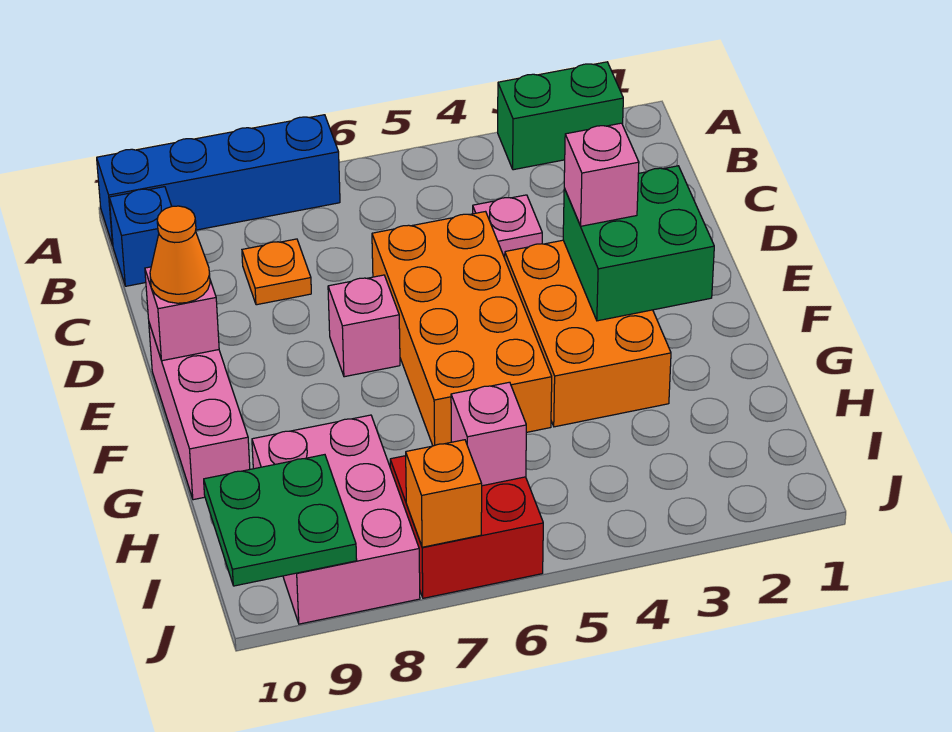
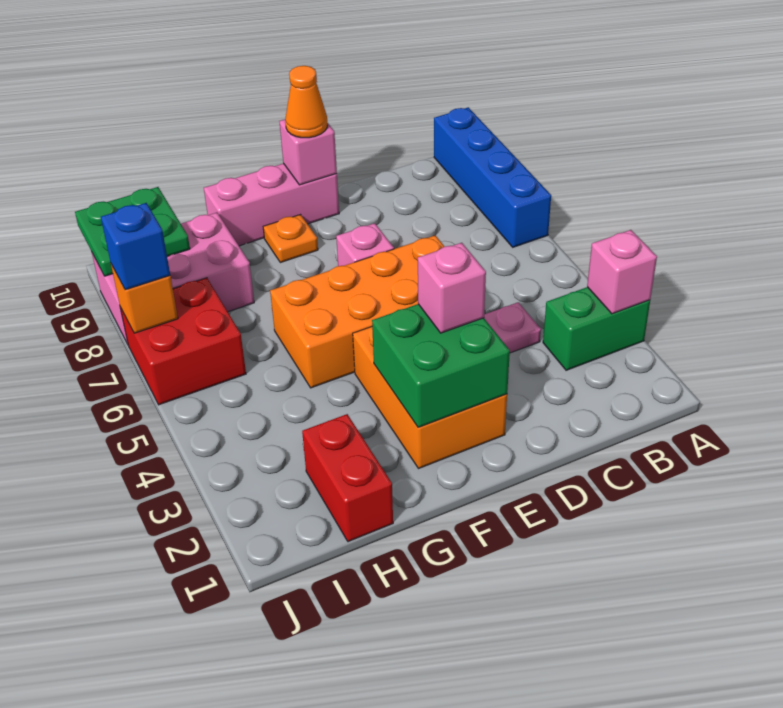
green 1x2 brick [498,62,623,170] -> green 1x2 brick turned to [543,287,650,370]
blue 1x1 brick [109,187,172,286] -> blue 1x1 brick moved to [101,203,170,290]
orange 1x1 plate [242,239,311,305] -> orange 1x1 plate moved to [263,215,318,263]
orange 2x3 brick [505,240,671,427] -> orange 2x3 brick turned to [353,327,507,469]
none -> red 1x2 brick [302,414,393,542]
pink 1x1 brick [451,382,526,486] -> pink 1x1 brick moved to [587,230,657,314]

